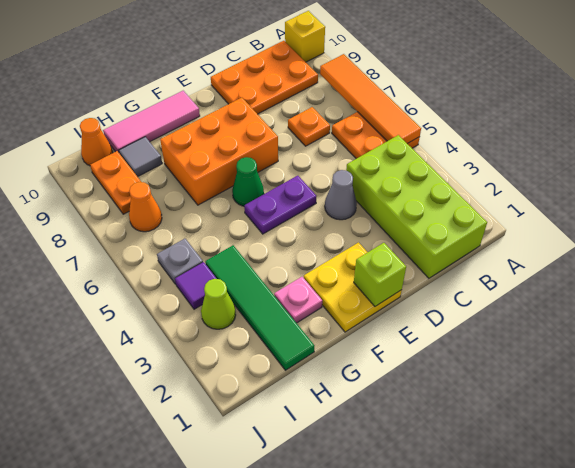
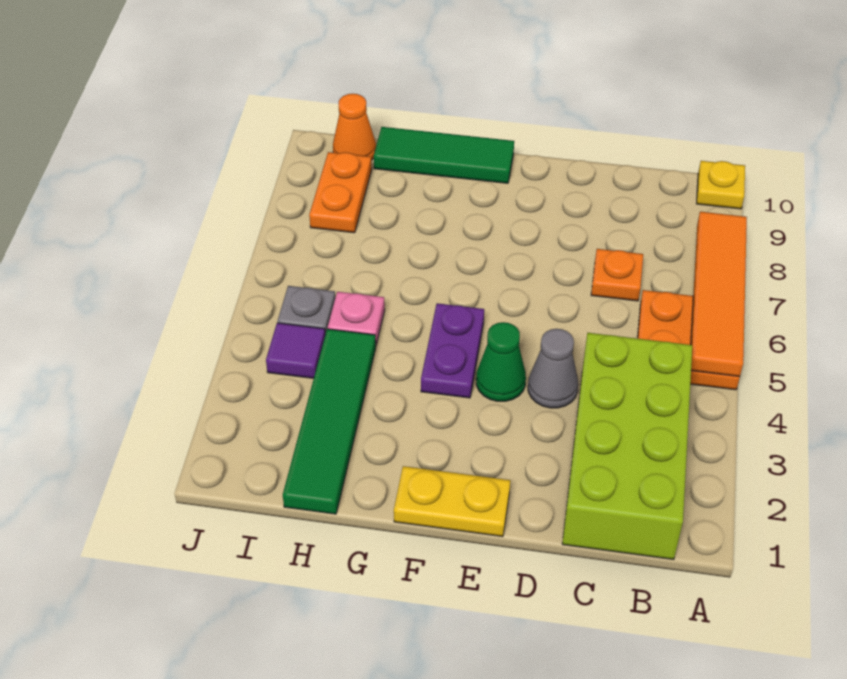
yellow 1x1 brick [285,11,325,62] -> yellow 1x1 plate [697,161,745,209]
orange 2x3 plate [211,41,318,114] -> none
yellow 2x2 plate [304,242,402,332] -> yellow 1x2 plate [394,466,510,537]
lime 1x1 brick [354,243,406,306] -> none
purple 1x2 plate [244,176,316,234] -> purple 1x2 plate turned to [421,303,484,398]
orange 2x3 brick [160,98,278,205] -> none
green 1x1 cone [232,157,264,206] -> green 1x1 cone moved to [476,322,526,401]
pink 1x3 tile [103,91,200,152] -> green 1x3 tile [374,127,514,183]
pink 1x1 plate [274,277,322,323] -> pink 1x1 plate moved to [328,292,385,345]
grey 1x1 tile [119,137,162,177] -> none
lime 1x1 cone [201,279,236,329] -> none
orange 1x1 cone [129,182,162,232] -> none

